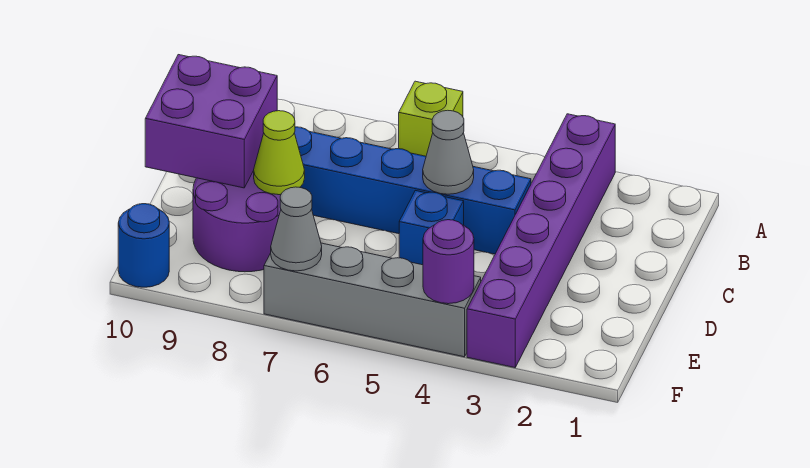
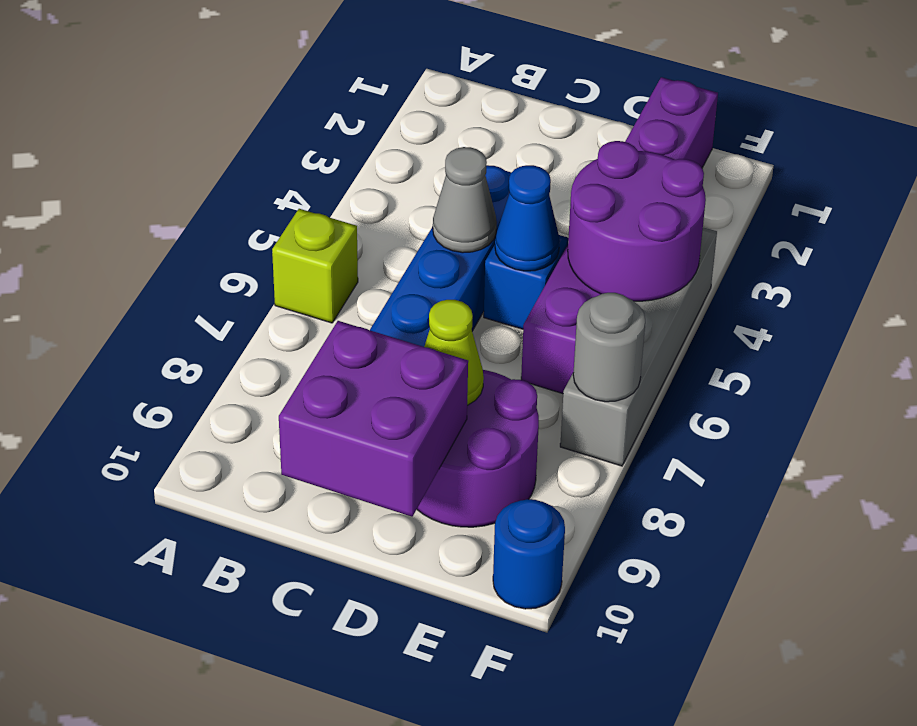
purple 1x6 brick [467,114,615,368] -> purple 1x6 brick turned to [521,77,718,394]
none -> blue 1x1 cone [495,165,560,271]
purple 1x1 round brick [423,220,474,304] -> purple 2x2 round brick [568,141,706,301]
grey 1x1 cone [271,187,322,271] -> grey 1x1 round brick [573,293,645,402]

